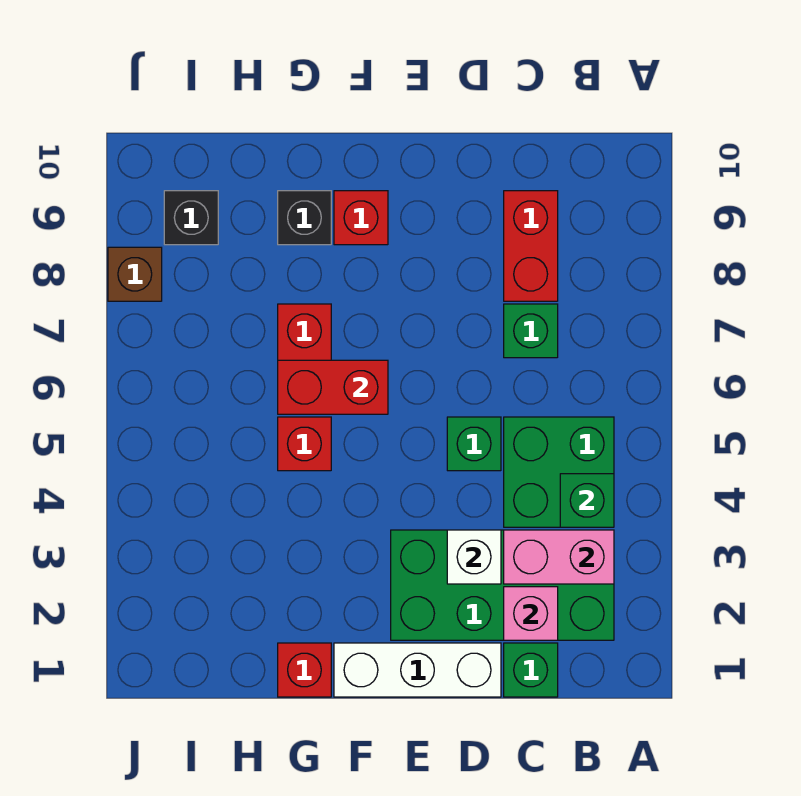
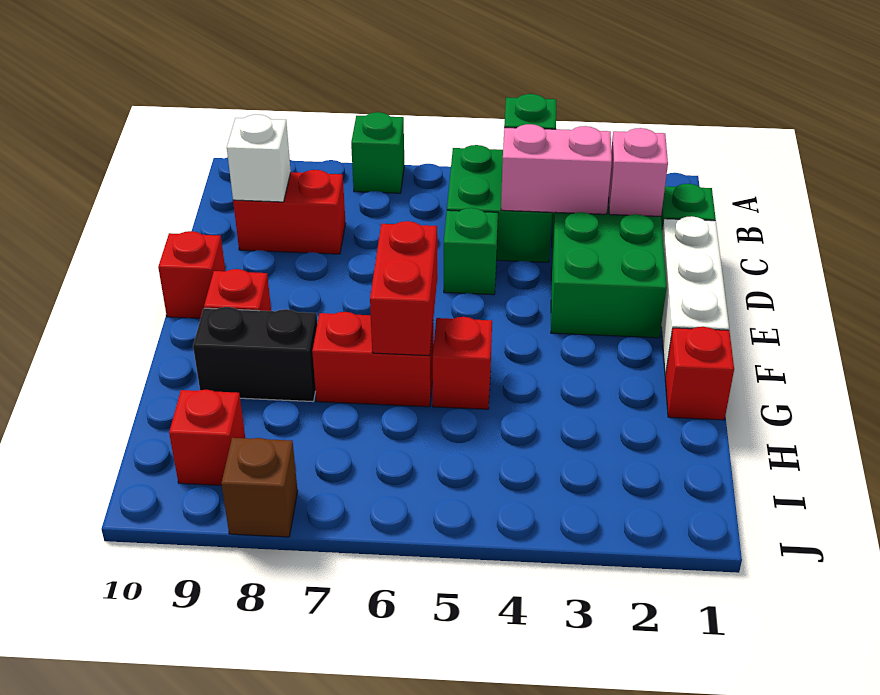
pink 1x2 brick [504,530,614,584] -> pink 1x2 brick turned to [501,124,612,214]
green 1x1 brick [504,304,558,358] -> green 1x1 brick moved to [351,112,404,193]
white 1x1 brick [447,530,501,584] -> white 1x1 brick moved to [227,115,291,202]
none -> red 1x1 brick [158,231,225,318]
black 1x1 brick [278,191,331,245] -> black 1x2 brick [193,307,317,402]
black 1x1 brick [164,191,218,245] -> red 1x1 brick [169,390,245,485]

